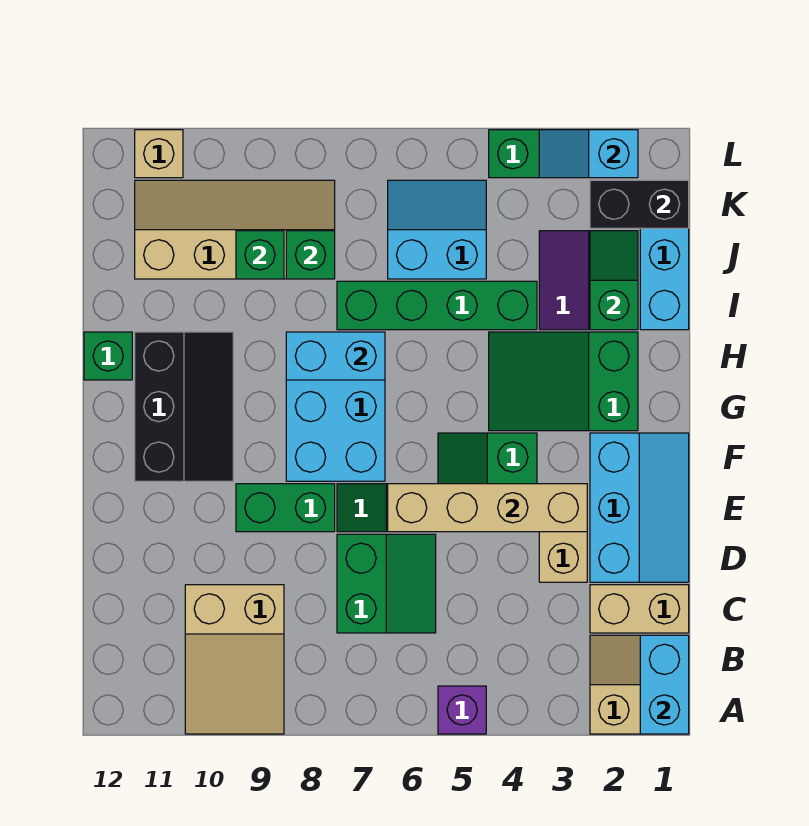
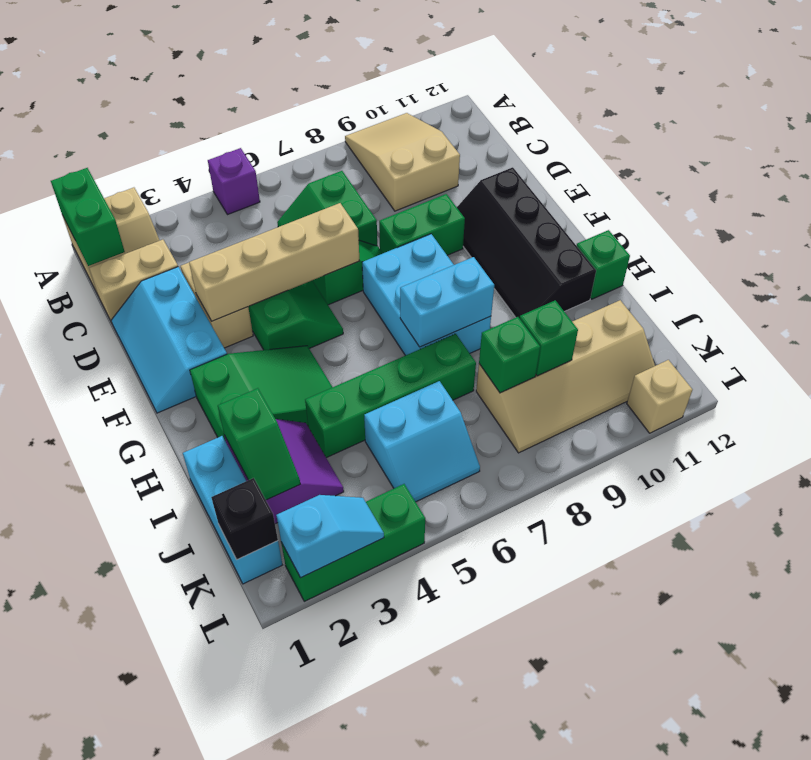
cyan 1x2 brick [640,635,689,734] -> green 1x2 brick [51,168,125,266]
black 2x3 slope [135,332,233,481] -> black 2x4 slope [457,167,596,318]
black 1x2 brick [590,180,689,228] -> black 1x1 brick [211,478,278,560]

